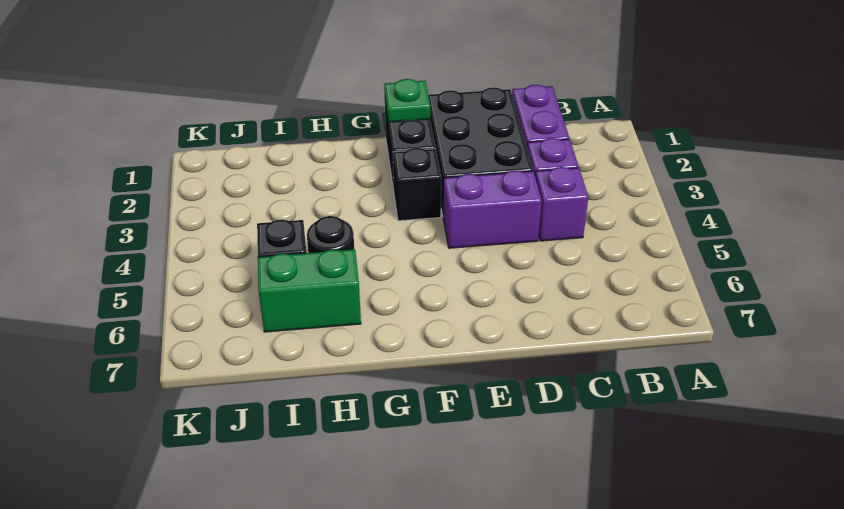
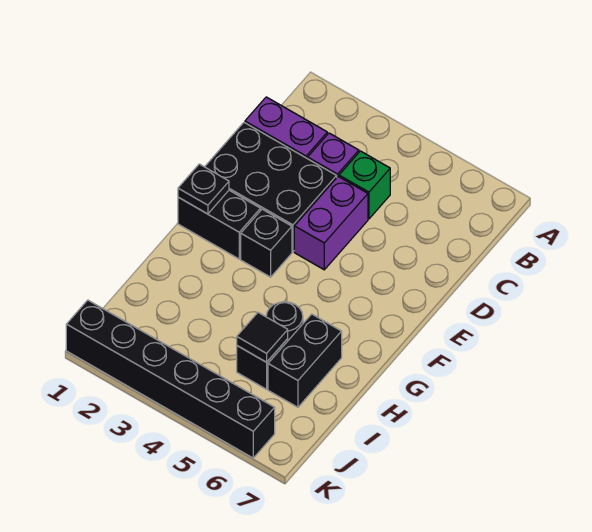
purple 1x1 brick [535,167,588,241] -> green 1x1 brick [339,151,390,219]
green 1x1 plate [384,79,430,122] -> black 1x1 plate [178,164,229,214]
green 1x2 brick [258,249,361,332] -> black 1x2 brick [268,314,342,407]
none -> black 1x1 tile [237,313,288,362]
none -> black 1x6 brick [66,300,275,458]

